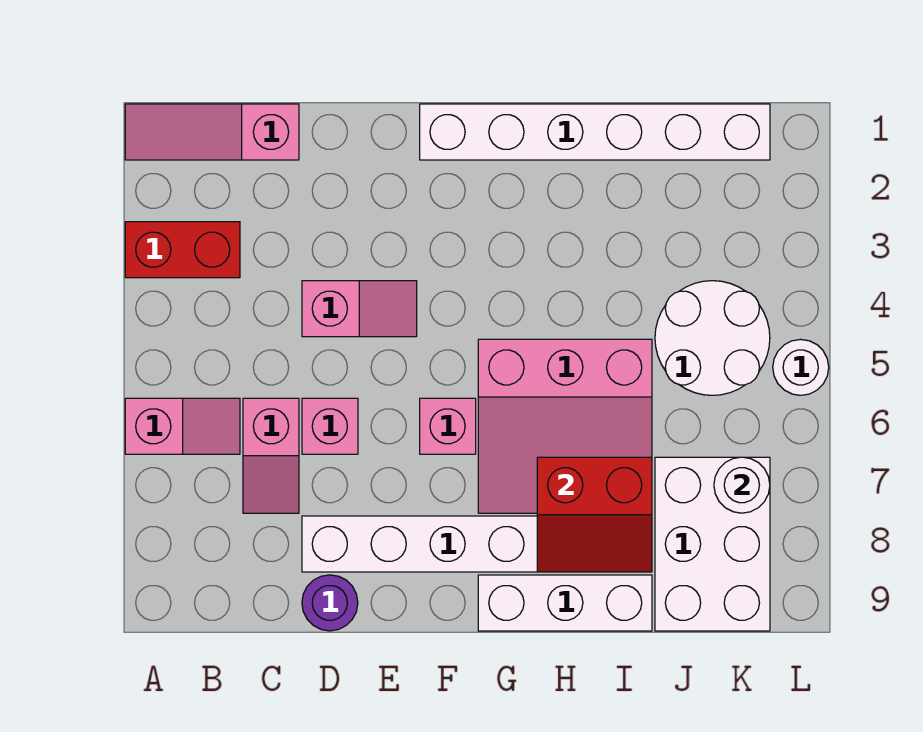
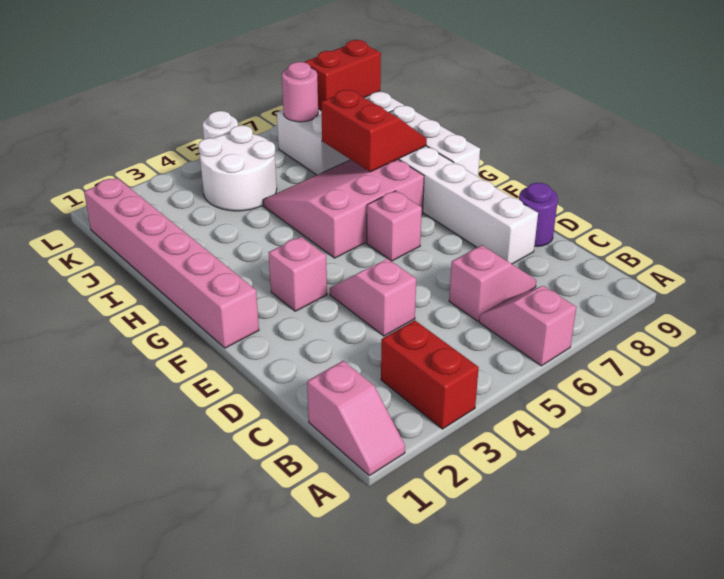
pink 1x3 slope [125,104,299,160] -> pink 1x2 slope [307,361,405,476]
pink 1x1 brick [302,398,358,454] -> pink 1x1 brick moved to [268,237,327,311]
white 1x6 brick [420,104,770,160] -> pink 1x6 brick [84,178,259,348]
pink 3x3 slope [478,339,652,513] -> pink 3x3 slope turned to [263,160,424,258]
white 1x1 round brick [714,457,770,513] -> pink 1x1 round brick [282,62,318,122]
none -> red 1x2 brick [305,40,381,110]

